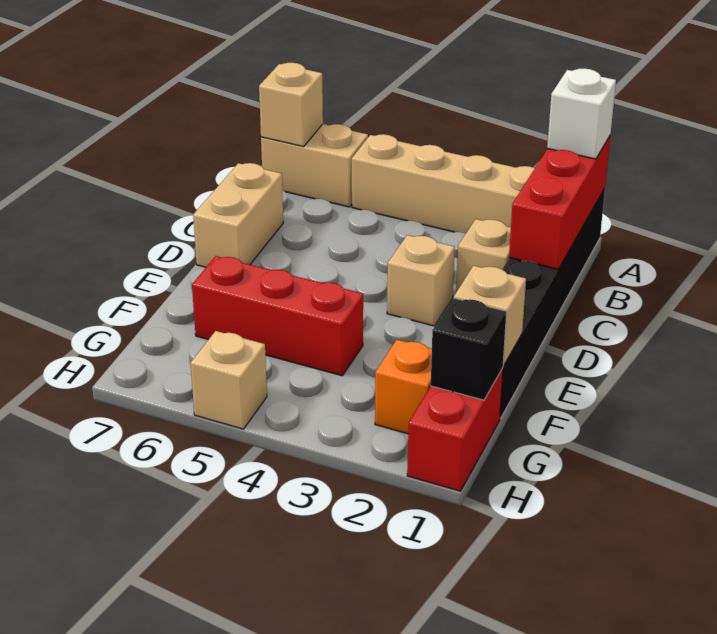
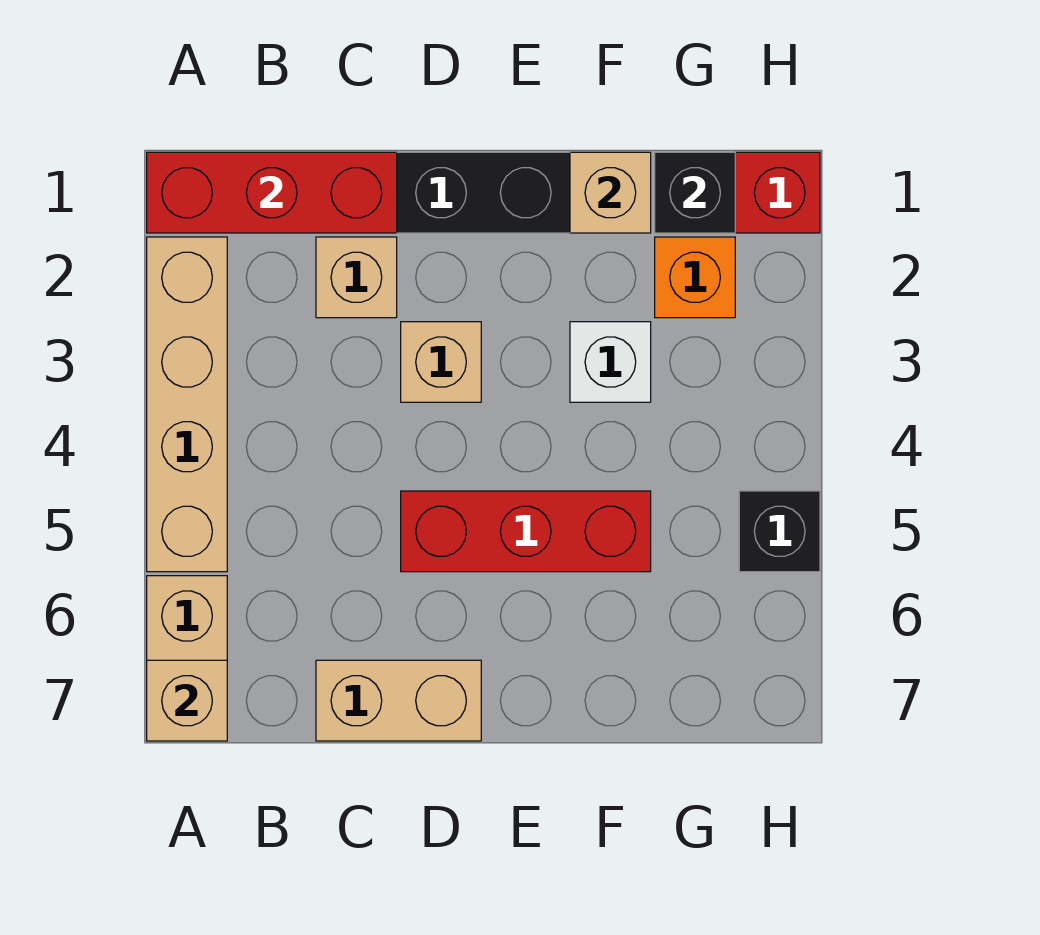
white 1x1 brick [547,69,616,159] -> white 1x1 brick moved to [570,322,651,402]
red 1x3 brick [192,256,363,376] -> red 1x3 brick turned to [401,491,651,572]
tan 1x1 brick [191,331,267,429] -> black 1x1 brick [739,491,820,572]

